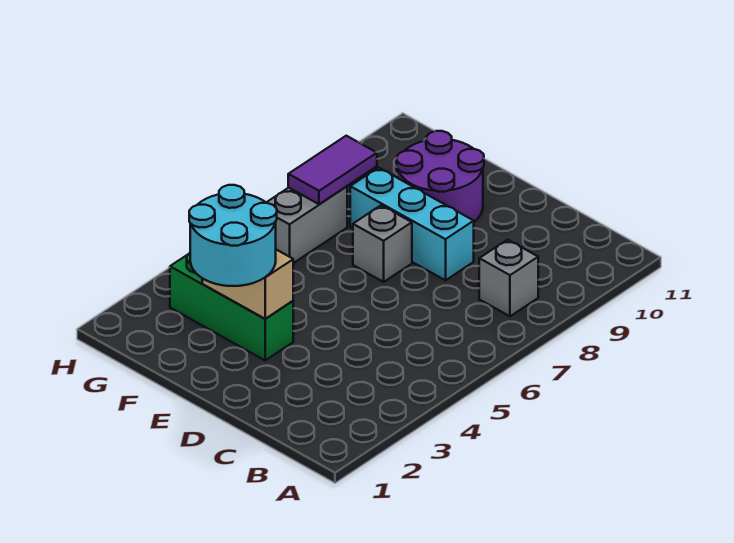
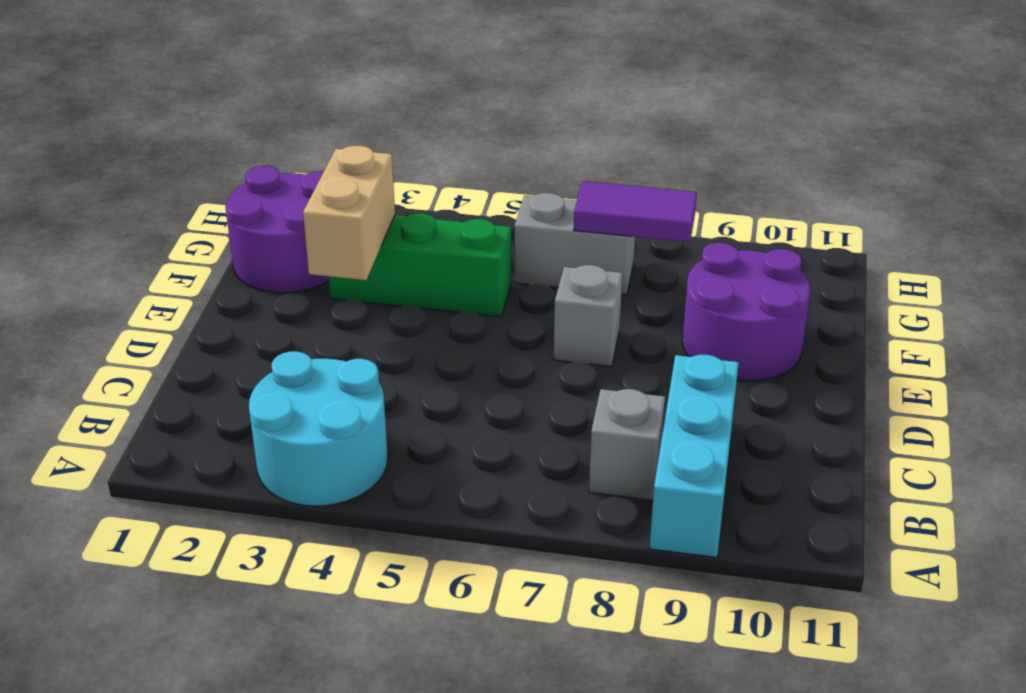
cyan 1x3 brick [350,168,474,280] -> cyan 1x3 brick moved to [650,355,739,558]
cyan 2x2 round brick [189,185,277,286] -> cyan 2x2 round brick moved to [249,351,388,506]
green 1x3 brick [170,253,293,360] -> green 1x3 brick turned to [329,213,511,317]
none -> purple 2x2 round brick [226,166,329,293]

